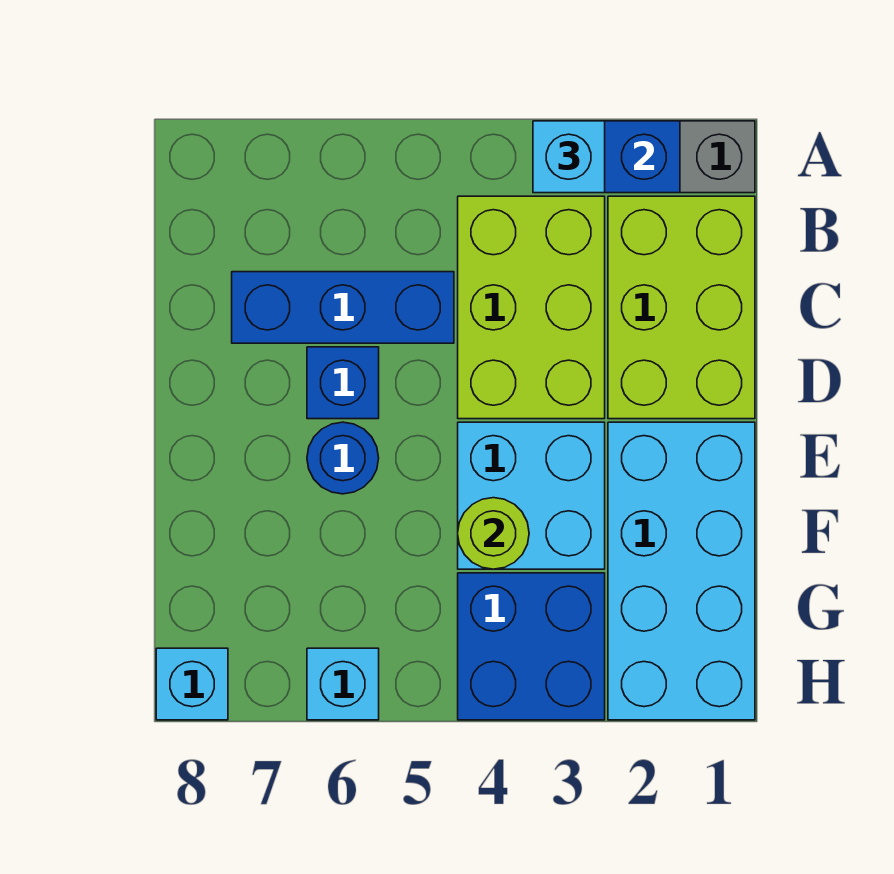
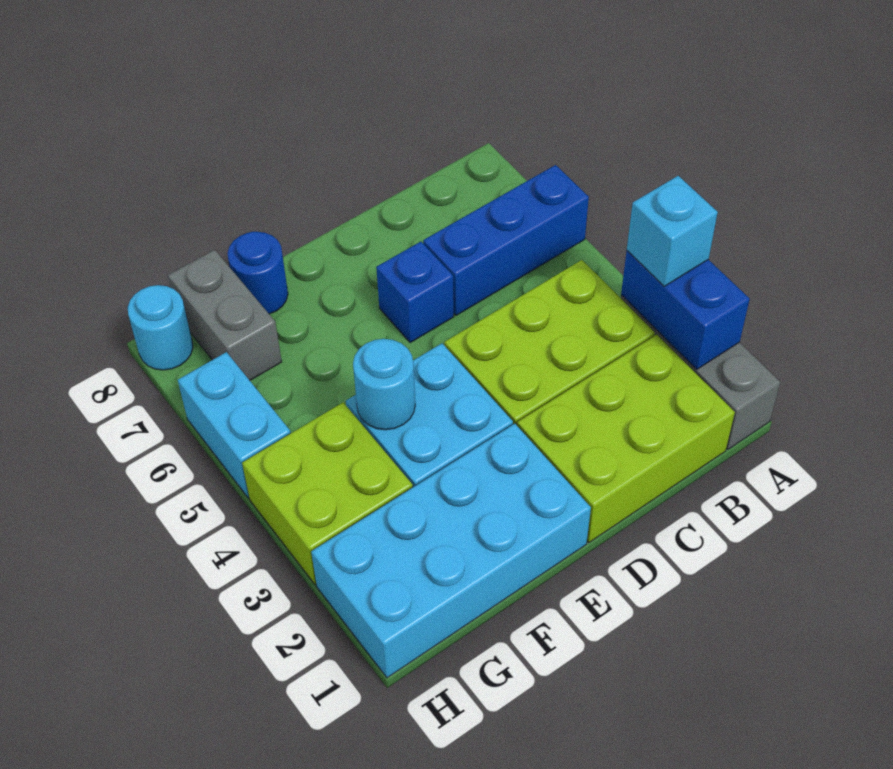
blue 1x3 brick [232,272,454,343] -> blue 1x3 brick turned to [423,165,589,315]
blue 1x1 round brick [307,422,379,494] -> blue 1x1 round brick moved to [228,232,288,314]
lime 1x1 round brick [458,498,529,569] -> cyan 1x1 round brick [353,339,415,430]
blue 2x2 brick [458,573,605,720] -> lime 2x2 brick [242,402,413,585]
none -> grey 1x2 brick [168,250,282,380]
cyan 1x1 brick [307,648,379,720] -> cyan 1x2 brick [178,352,291,498]
cyan 1x1 brick [156,648,228,720] -> cyan 1x1 round brick [128,285,193,370]

